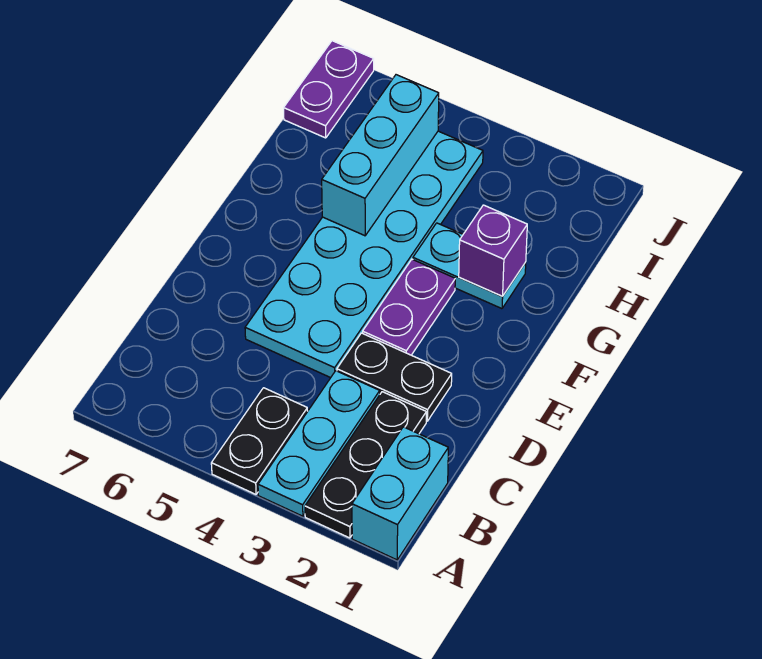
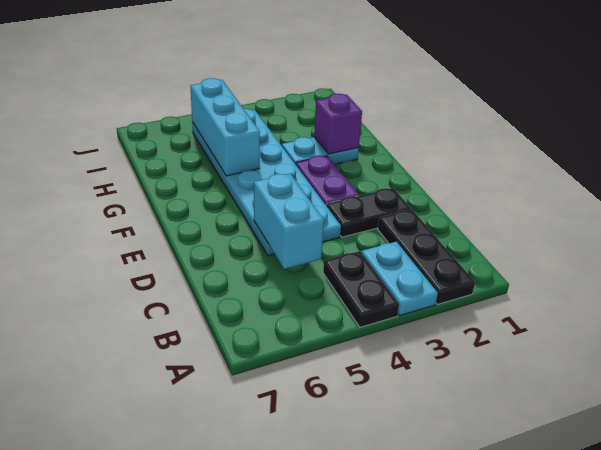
cyan 1x2 brick [352,427,448,560] -> cyan 1x2 brick moved to [254,174,324,269]
cyan 1x3 plate [258,371,380,516] -> cyan 1x2 plate [362,242,438,316]
purple 1x2 plate [284,41,374,138] -> none

